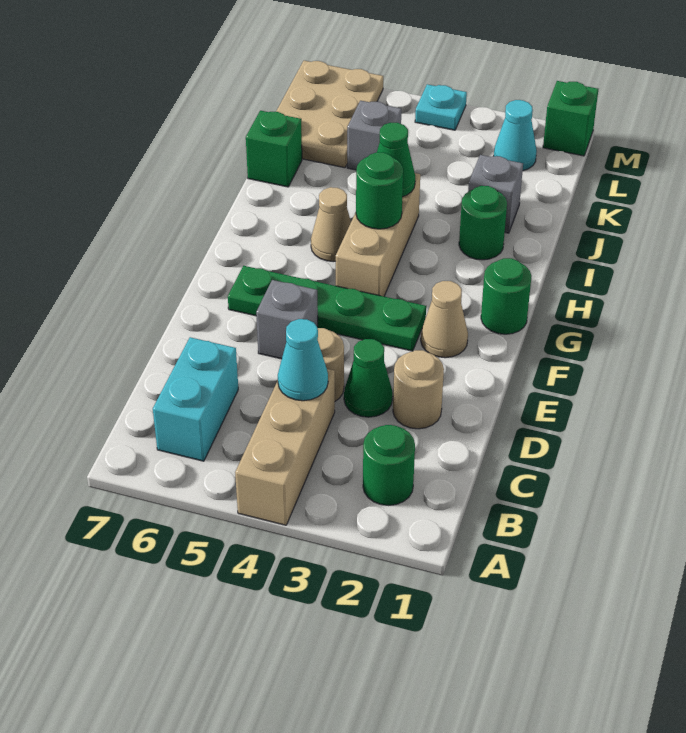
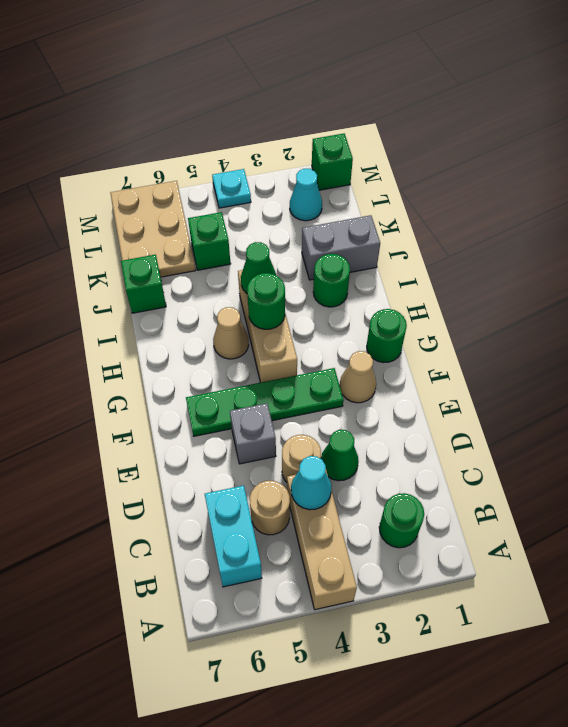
tan 1x1 round brick [393,350,444,429] -> tan 1x1 round brick moved to [250,481,290,535]
grey 1x1 brick [468,155,523,233] -> grey 1x2 brick [302,215,380,280]
grey 1x1 brick [347,101,401,170] -> green 1x1 brick [188,212,231,270]

